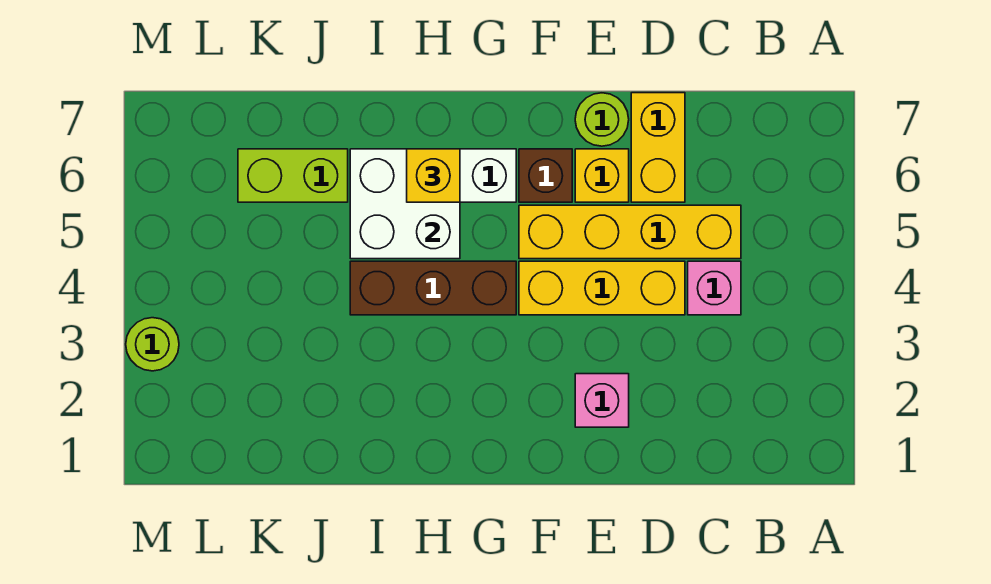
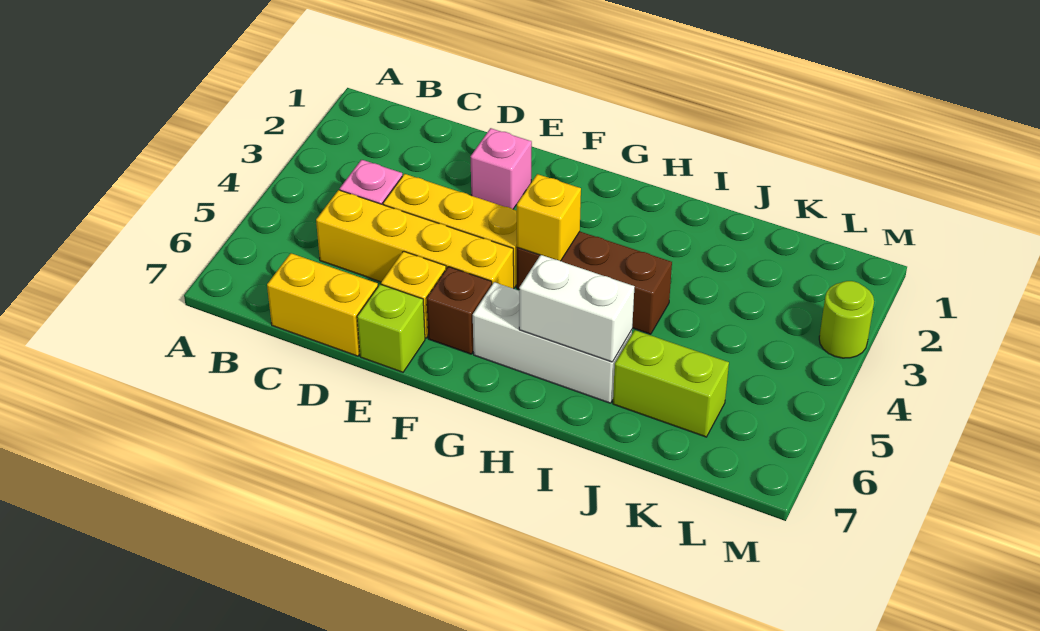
yellow 1x2 brick [631,93,685,202] -> yellow 1x2 brick turned to [267,253,378,356]
lime 1x1 round brick [575,93,629,146] -> lime 1x1 brick [357,284,425,372]
white 2x2 brick [350,149,460,259] -> white 1x2 brick [519,255,635,362]
yellow 1x1 brick [407,149,460,202] -> yellow 1x1 brick moved to [517,174,581,261]

